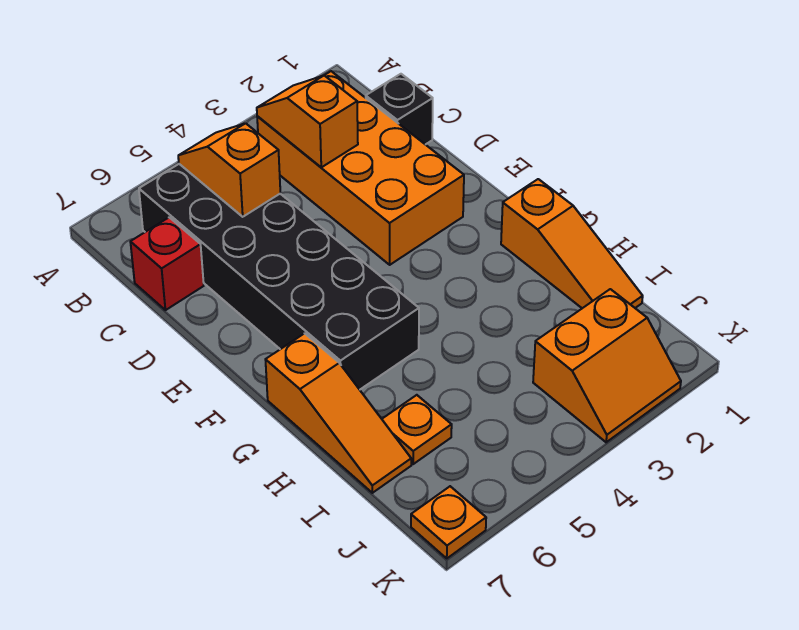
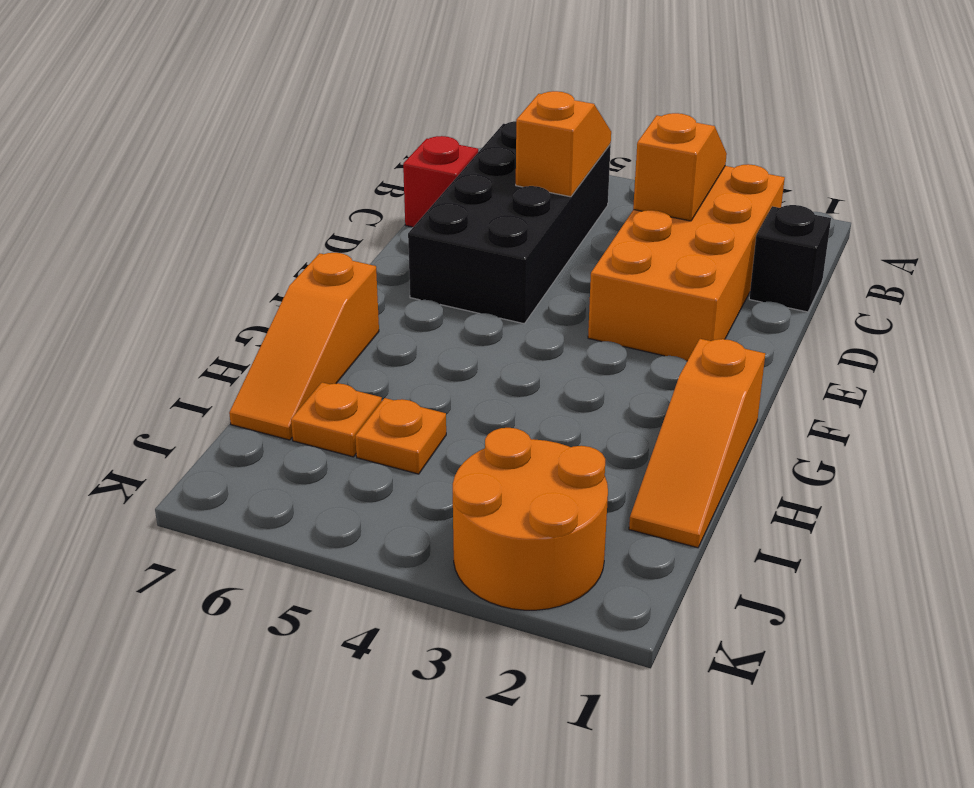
black 2x6 brick [139,164,419,390] -> black 2x4 brick [408,121,611,324]
orange 2x2 slope [533,289,681,442] -> orange 2x2 round brick [453,428,608,610]
orange 1x1 plate [411,486,486,558] -> orange 1x1 plate moved to [355,398,446,474]

